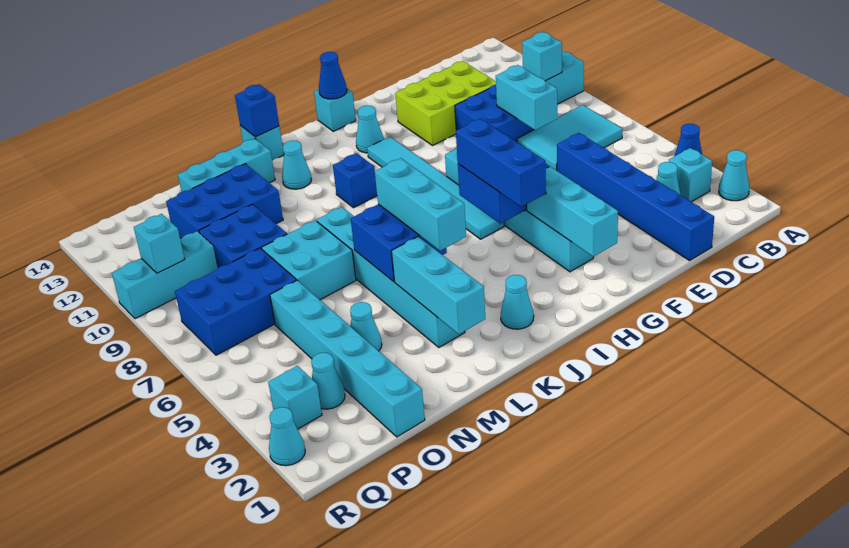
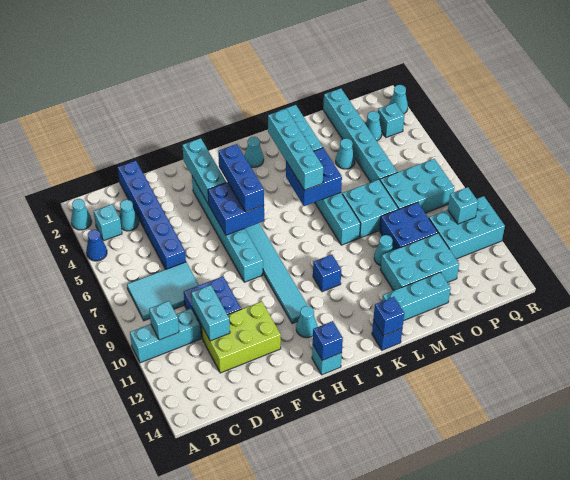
cyan 1x2 brick [496,65,558,130] -> cyan 1x2 brick moved to [191,285,230,341]
blue 1x1 cone [319,52,347,99] -> blue 1x1 brick [313,321,343,360]
cyan 1x3 brick [375,158,466,251] -> cyan 1x4 brick [268,109,323,190]
cyan 1x1 cone [282,141,311,189] -> cyan 1x1 cone moved to [374,235,393,266]
cyan 1x1 brick [240,126,284,161] -> blue 1x1 brick [372,320,402,350]
blue 2x3 brick [166,164,283,239] -> cyan 2x3 brick [380,233,459,291]
blue 2x3 brick [175,248,296,355] -> cyan 2x3 brick [380,159,454,213]
cyan 1x3 brick [112,231,218,319] -> cyan 2x3 brick [429,196,505,259]

